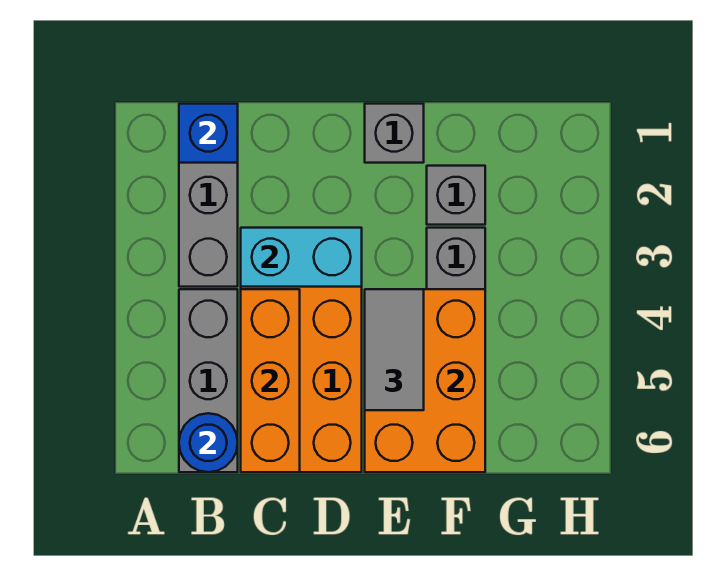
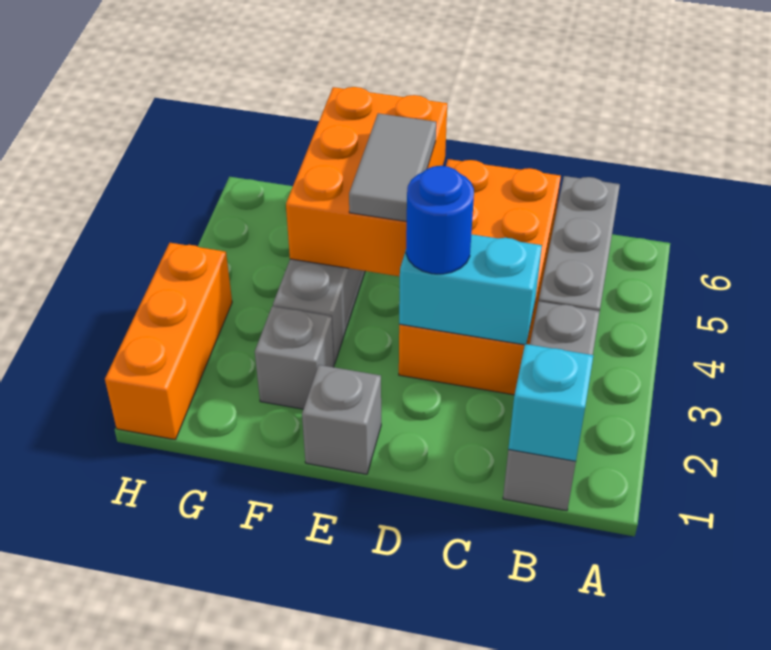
blue 1x1 brick [179,104,238,163] -> cyan 1x1 brick [508,344,593,461]
blue 1x1 round brick [179,413,238,472] -> blue 1x1 round brick moved to [406,166,474,274]
orange 1x3 brick [241,289,300,472] -> orange 1x3 brick moved to [105,243,232,440]

